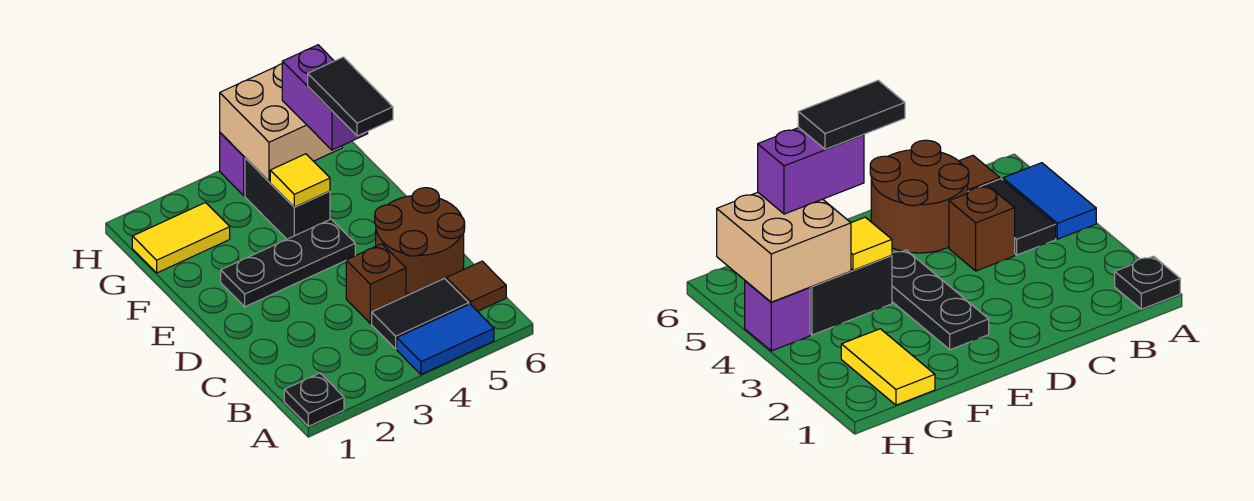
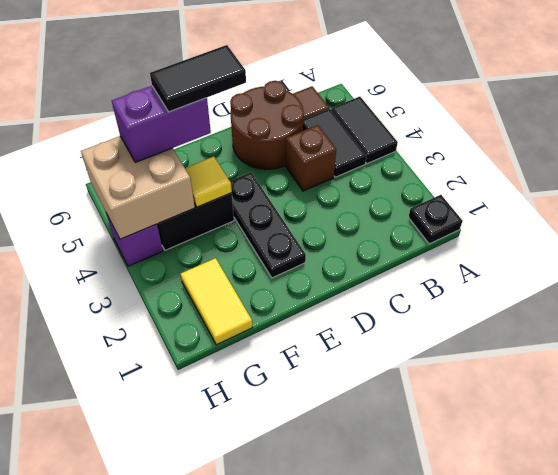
blue 1x2 tile [397,304,494,374] -> black 1x2 tile [331,97,398,164]

